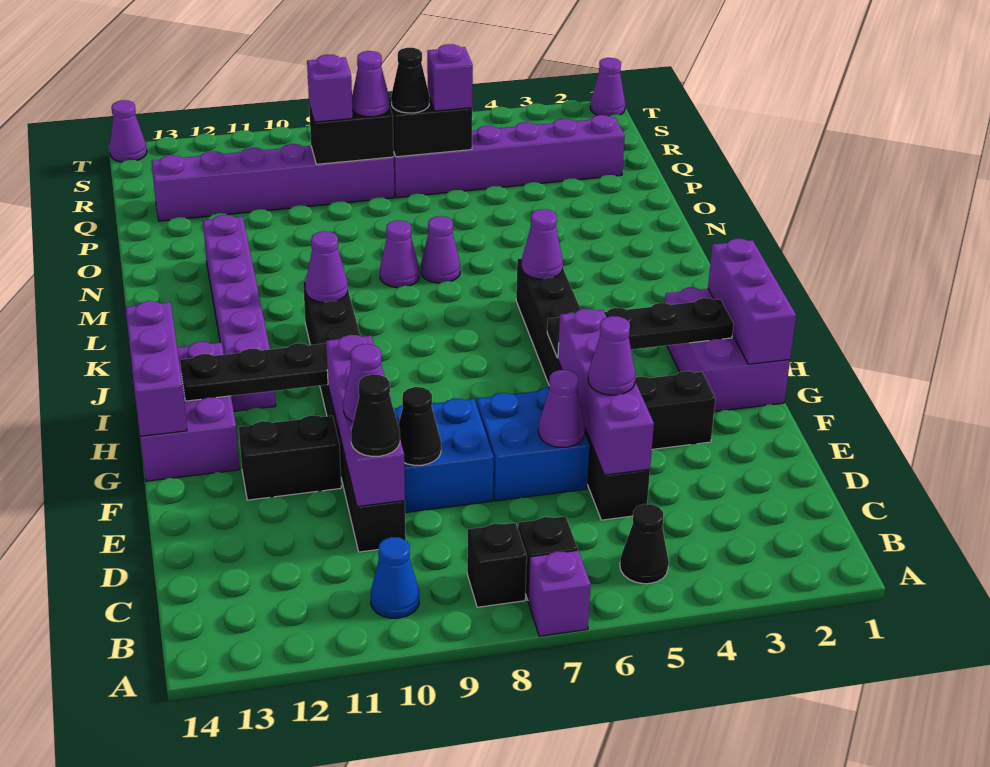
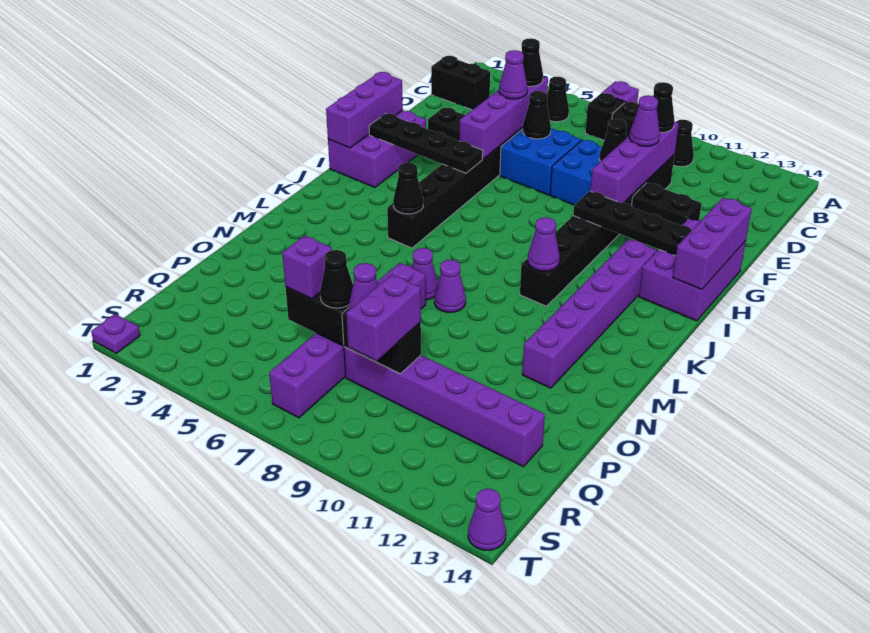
blue 1x1 cone [371,537,419,618] -> black 1x1 cone [673,120,694,167]
none -> black 1x2 brick [431,56,490,110]
none -> black 1x1 cone [522,38,543,87]
purple 1x1 cone [538,370,585,447] -> black 1x1 cone [522,91,551,139]
purple 1x1 cone [522,209,563,279] -> black 1x1 cone [393,163,423,214]
purple 1x6 brick [394,115,625,198] -> purple 1x6 brick turned to [269,263,426,418]
purple 1x1 brick [307,54,353,122] -> purple 1x2 brick [346,274,421,361]
purple 1x1 cone [590,58,625,116] -> purple 1x1 plate [91,314,140,353]

